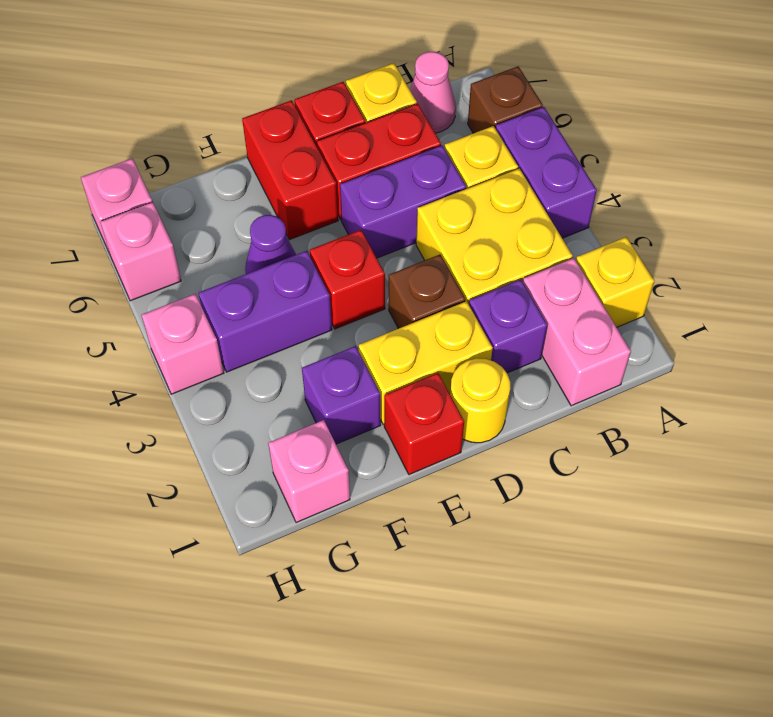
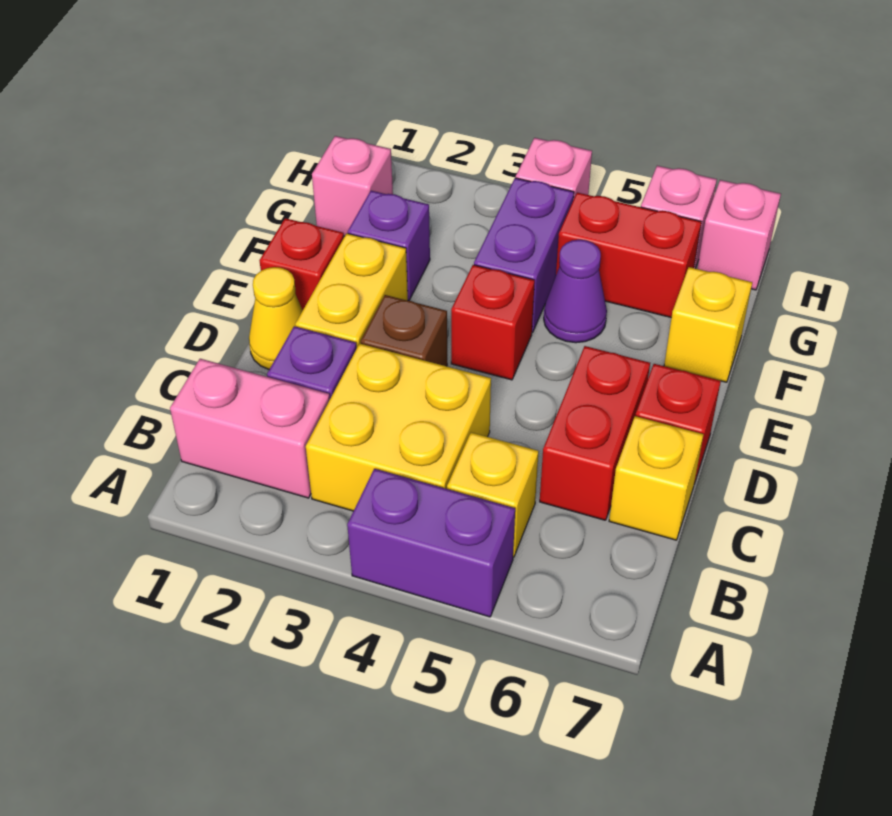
yellow 1x1 brick [576,237,654,327] -> yellow 1x1 brick moved to [664,267,752,382]
brown 1x1 brick [468,66,543,133] -> none
pink 1x1 cone [410,52,456,133] -> none
purple 1x2 brick [340,146,466,258] -> none
yellow 1x1 round brick [450,358,510,443] -> yellow 1x1 cone [249,267,303,369]
red 1x2 brick [242,100,338,240] -> red 1x2 brick moved to [556,192,701,318]

